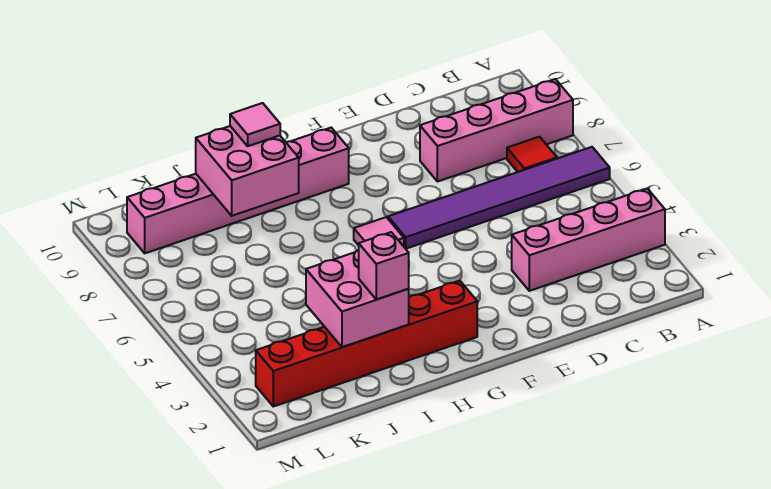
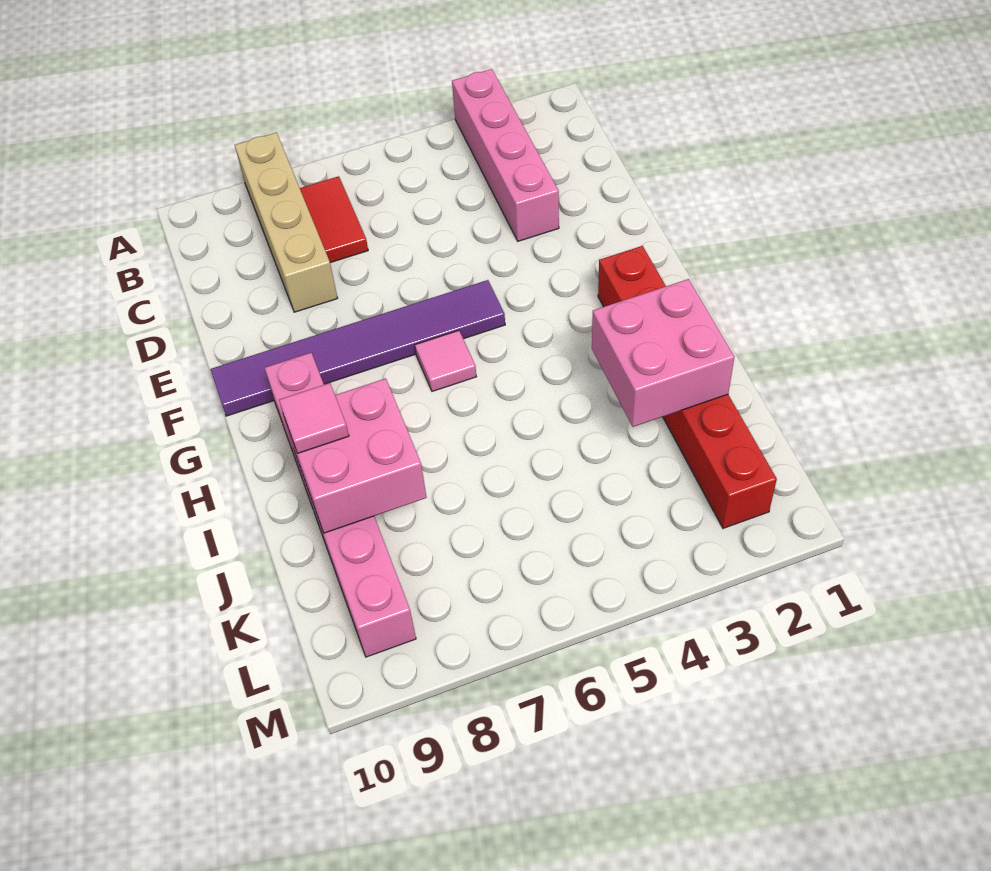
purple 1x6 tile [388,147,610,249] -> purple 1x6 tile turned to [210,280,505,416]
pink 1x4 brick [420,79,573,182] -> tan 1x4 brick [235,133,337,312]
red 1x1 tile [507,137,557,172] -> red 1x2 tile [300,176,368,263]
pink 1x1 brick [359,232,409,299] -> none

